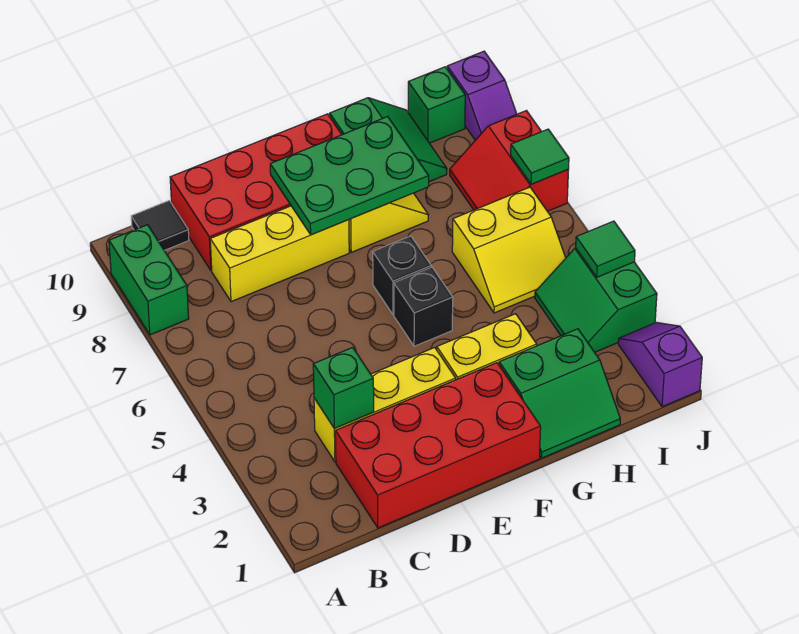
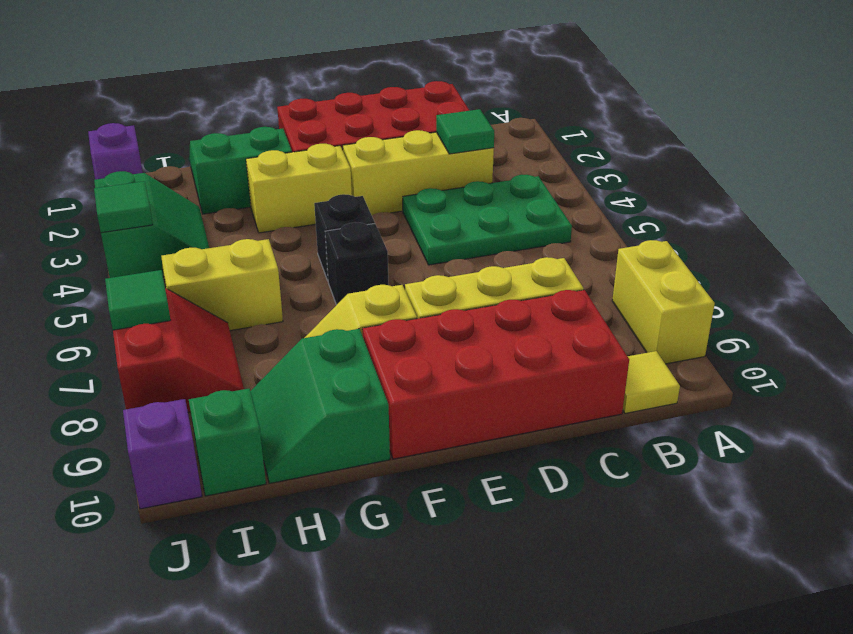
green 1x2 brick [109,225,189,335] -> yellow 1x2 brick [612,240,715,364]
black 1x1 tile [131,201,189,250] -> yellow 1x1 tile [623,351,680,413]
green 1x1 brick [313,347,374,429] -> green 1x1 tile [436,109,494,154]
green 2x3 plate [270,116,429,235] -> green 2x3 plate moved to [403,175,572,265]

